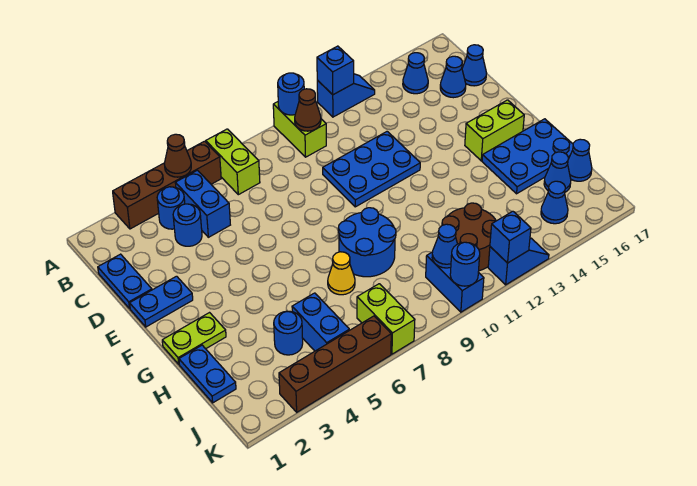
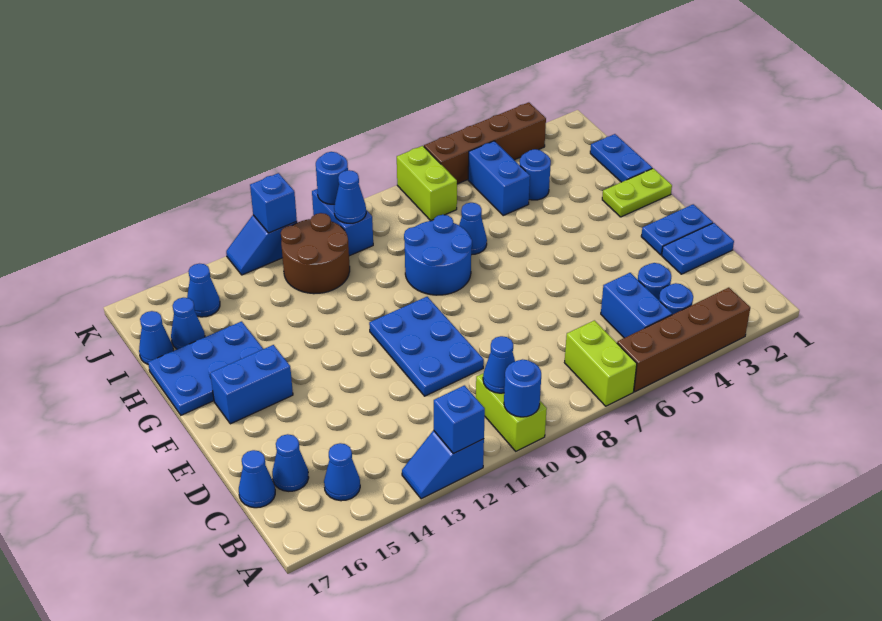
brown 1x1 cone [164,134,191,177] -> none
brown 1x1 cone [295,89,321,131] -> blue 1x1 cone [483,336,515,393]
blue 1x2 plate [98,254,152,308] -> blue 1x2 plate turned to [662,223,734,274]
blue 2x3 plate [323,131,420,207] -> blue 2x3 plate turned to [369,297,484,396]
lime 1x2 brick [465,100,524,161] -> blue 1x2 brick [210,345,293,424]
yellow 1x1 cone [328,252,355,295] -> blue 1x1 cone [459,203,487,255]

